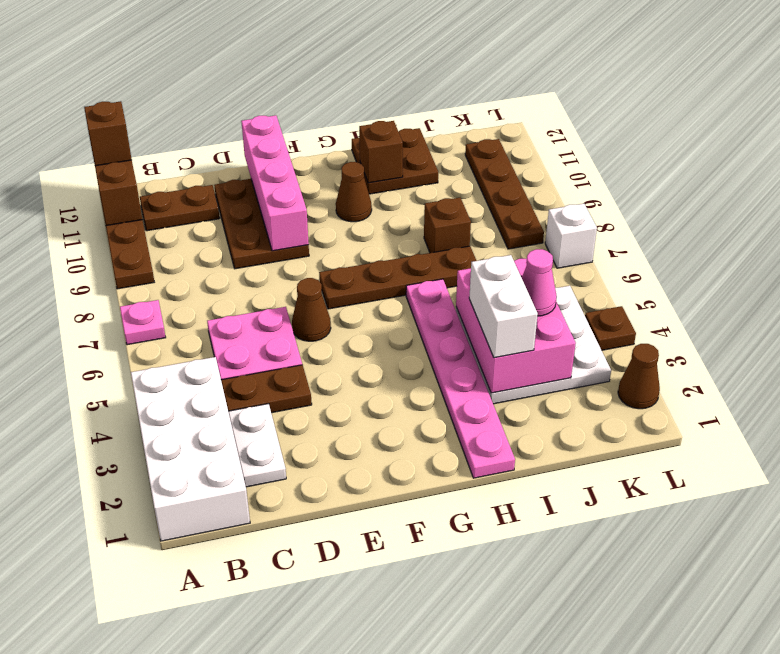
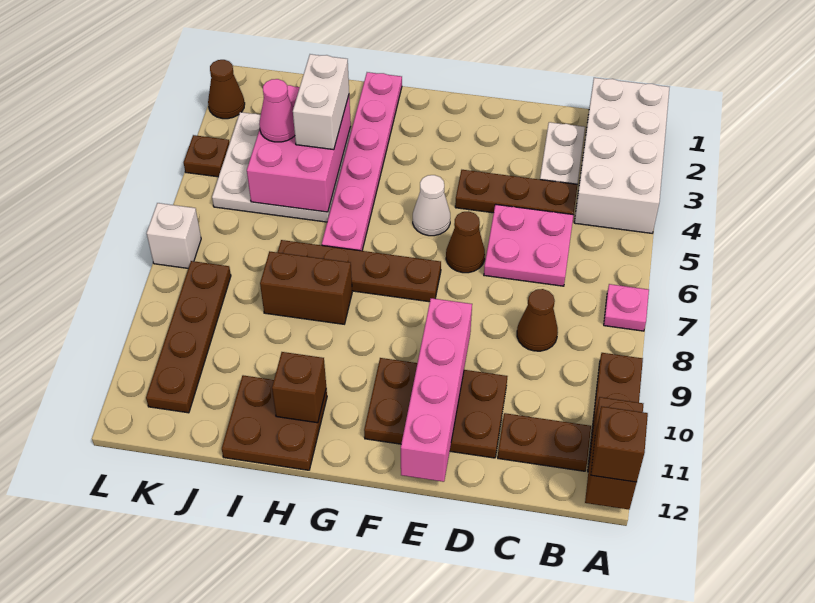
brown 1x2 plate [221,365,312,413] -> brown 1x3 plate [455,170,577,215]
brown 2x3 plate [214,179,309,269] -> brown 2x3 plate turned to [364,358,507,458]
none -> white 1x1 cone [413,175,450,236]
brown 1x1 cone [336,162,372,222] -> brown 1x1 cone moved to [517,289,558,351]
brown 1x1 brick [424,198,471,253] -> brown 1x2 brick [260,251,352,324]

